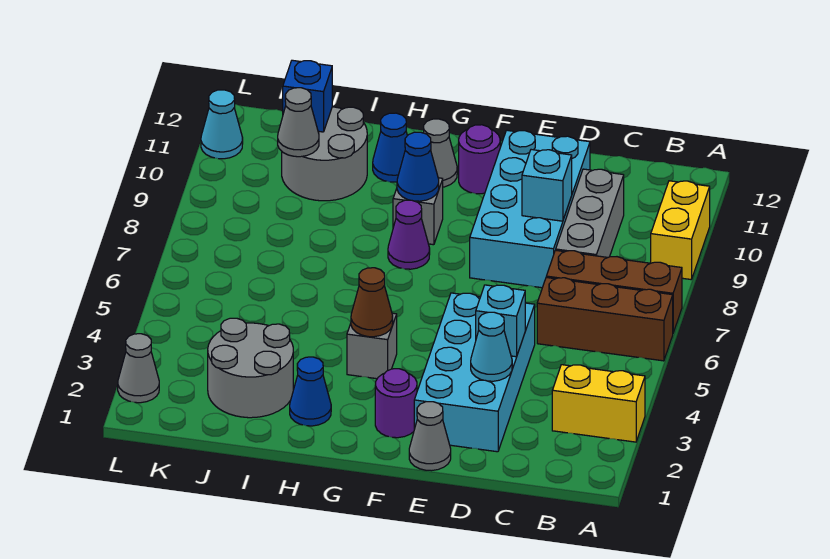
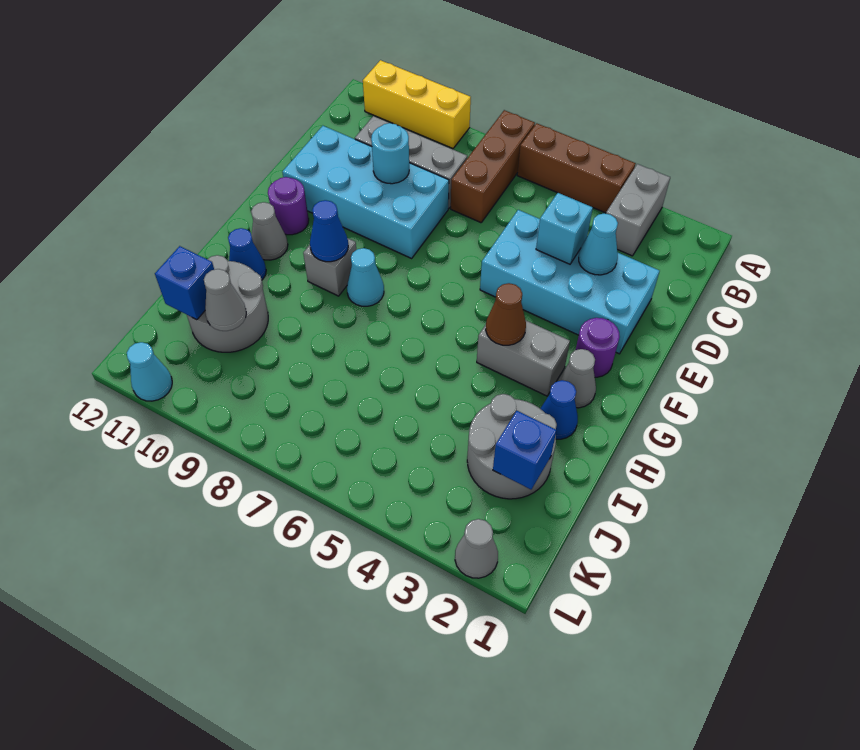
yellow 1x2 brick [552,365,645,442] -> grey 1x2 brick [606,164,670,256]
brown 1x3 brick [537,278,673,361] -> brown 1x3 brick turned to [517,123,636,213]
yellow 1x2 brick [651,181,710,279] -> yellow 1x3 brick [363,60,471,149]
cyan 1x1 brick [522,150,572,221] -> cyan 1x1 round brick [371,123,409,184]
grey 1x1 cone [409,402,451,471] -> grey 1x1 cone moved to [558,349,596,408]
grey 1x1 brick [347,313,397,379] -> grey 1x2 brick [477,321,570,396]
purple 1x1 cone [388,200,430,269] -> cyan 1x1 cone [347,248,384,306]
none -> blue 1x1 brick [493,411,556,489]

